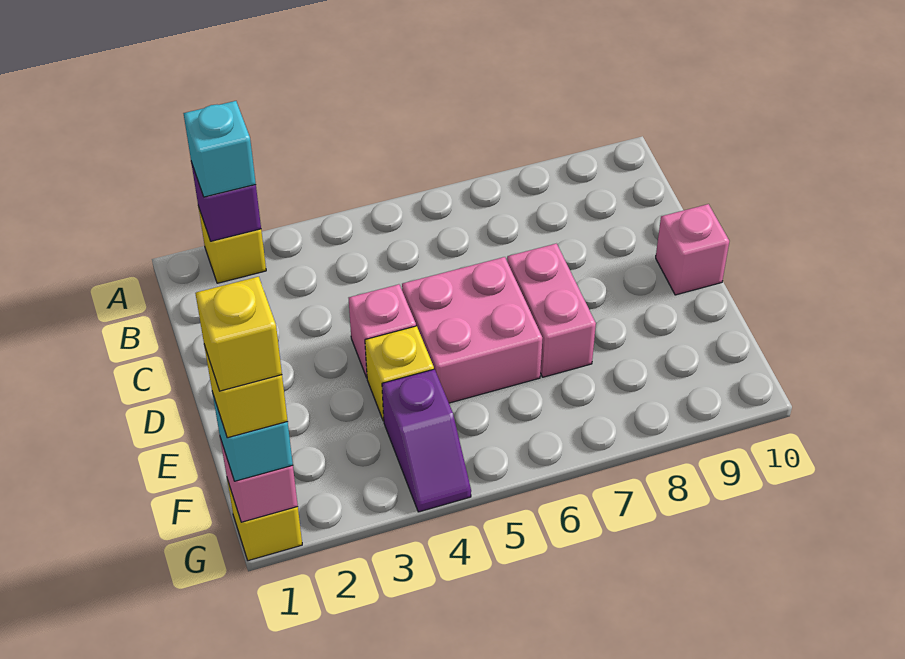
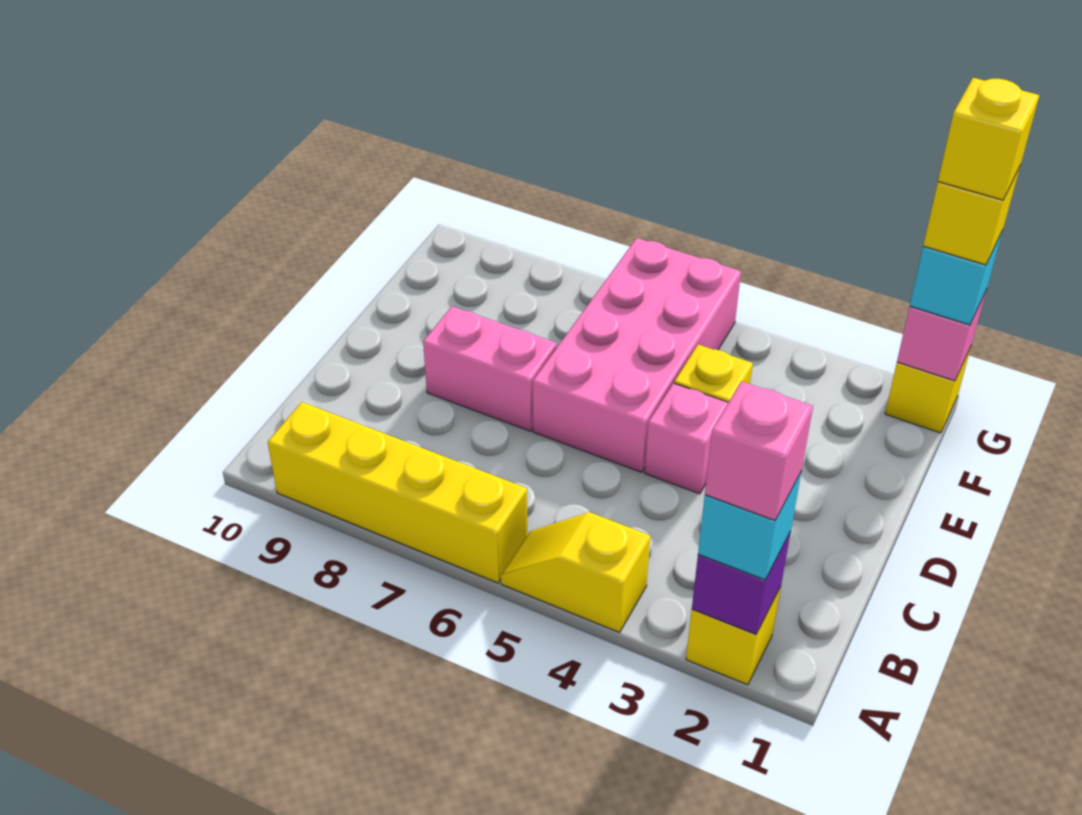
none -> yellow 1x2 slope [501,512,650,633]
none -> yellow 1x4 brick [268,402,527,583]
pink 2x2 brick [402,257,542,403] -> pink 2x4 brick [533,238,741,472]
pink 1x2 brick [507,244,596,377] -> pink 1x2 brick turned to [423,306,557,431]
pink 1x1 brick [656,204,729,295] -> pink 1x1 brick moved to [705,381,813,521]
purple 1x2 slope [382,369,471,512] -> none

